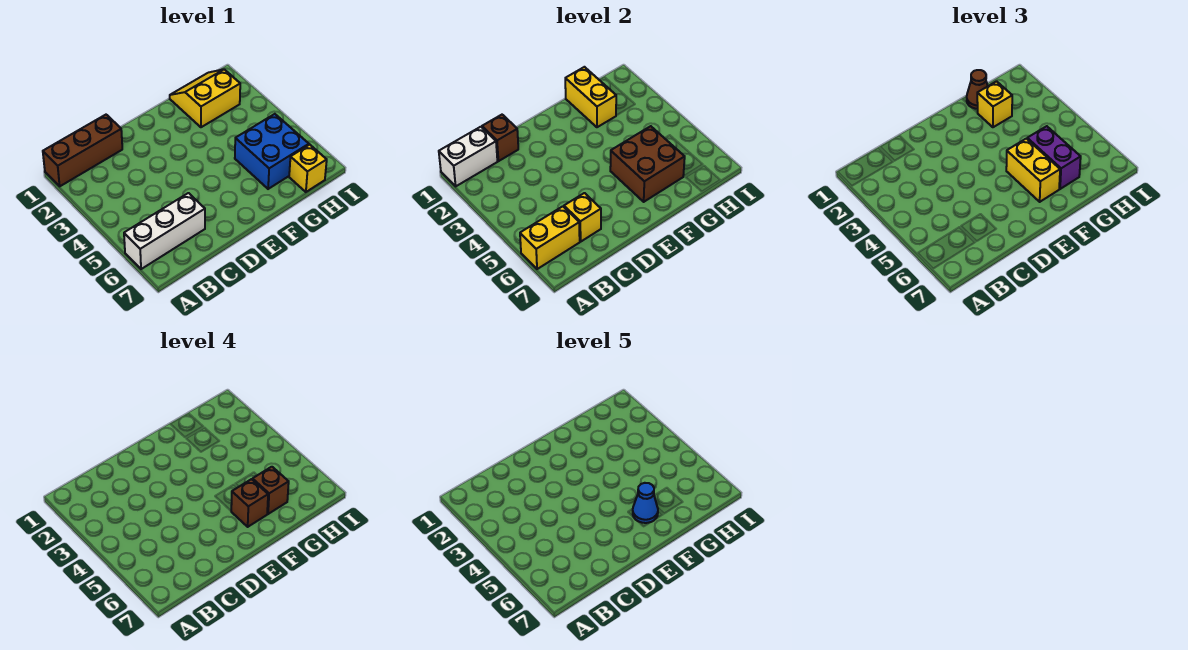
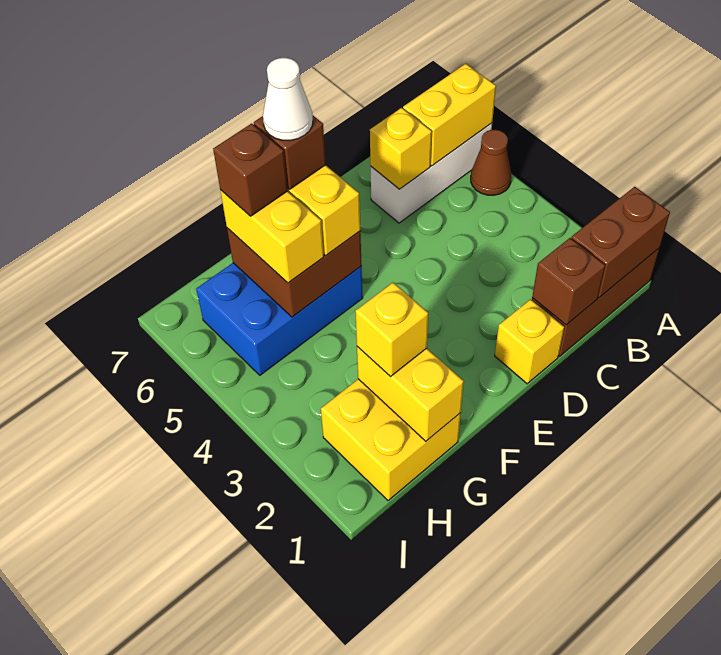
white 1x2 brick [439,127,497,186] -> brown 1x2 brick [571,187,670,298]
blue 1x1 cone [633,483,658,523] -> white 1x1 cone [263,58,313,141]
yellow 2x2 slope [170,69,240,127] -> yellow 2x2 brick [321,379,461,501]
brown 1x1 cone [967,70,988,109] -> brown 1x1 cone moved to [471,130,511,195]
blue 2x2 brick [235,114,309,189] -> blue 2x3 brick [196,263,363,375]
purple 1x2 brick [1027,126,1081,189] -> yellow 1x2 brick [220,190,324,283]
yellow 1x1 brick [289,145,327,192] -> yellow 1x1 brick moved to [495,299,564,384]

